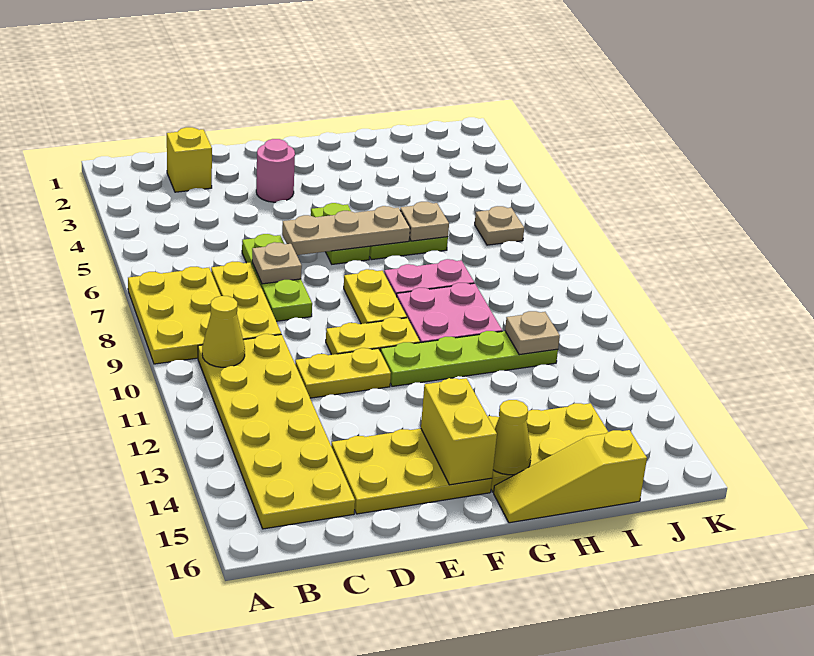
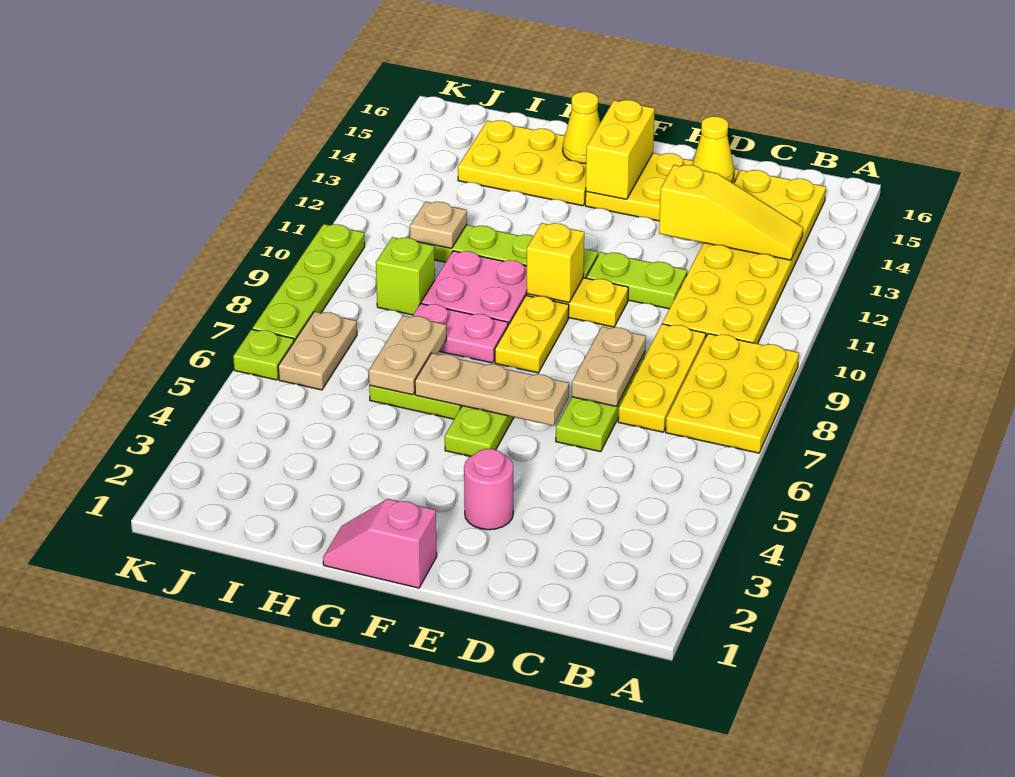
yellow 1x1 cone [202,296,245,367] -> yellow 1x1 cone moved to [692,116,734,182]
yellow 1x1 brick [167,127,212,192] -> yellow 1x1 brick moved to [527,223,584,302]
tan 1x1 plate [252,242,302,284] -> tan 1x2 plate [572,327,646,406]
yellow 1x2 plate [295,348,391,398] -> lime 1x2 plate [586,252,687,309]
none -> pink 1x2 slope [323,499,437,588]
yellow 1x3 slope [494,430,647,523] -> yellow 1x3 slope moved to [659,165,803,260]
tan 1x1 plate [400,202,449,241] -> tan 1x2 plate [369,315,446,395]
none -> lime 1x1 brick [376,237,435,315]
tan 1x1 plate [475,206,524,245] -> tan 1x2 plate [278,312,357,390]
none -> lime 1x1 plate [233,329,294,380]
none -> lime 1x4 plate [252,224,365,341]

